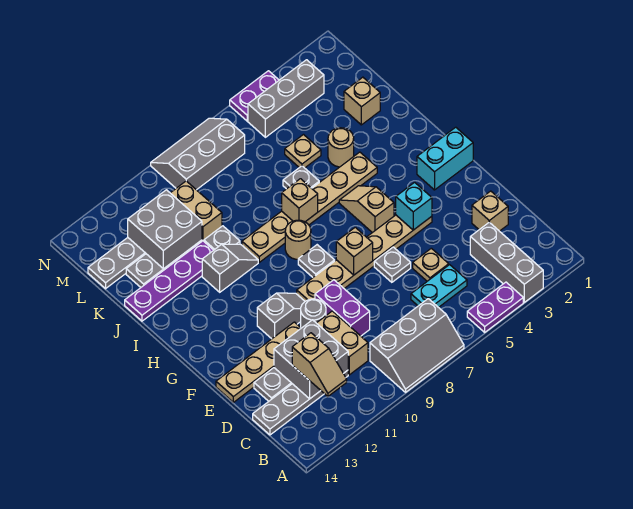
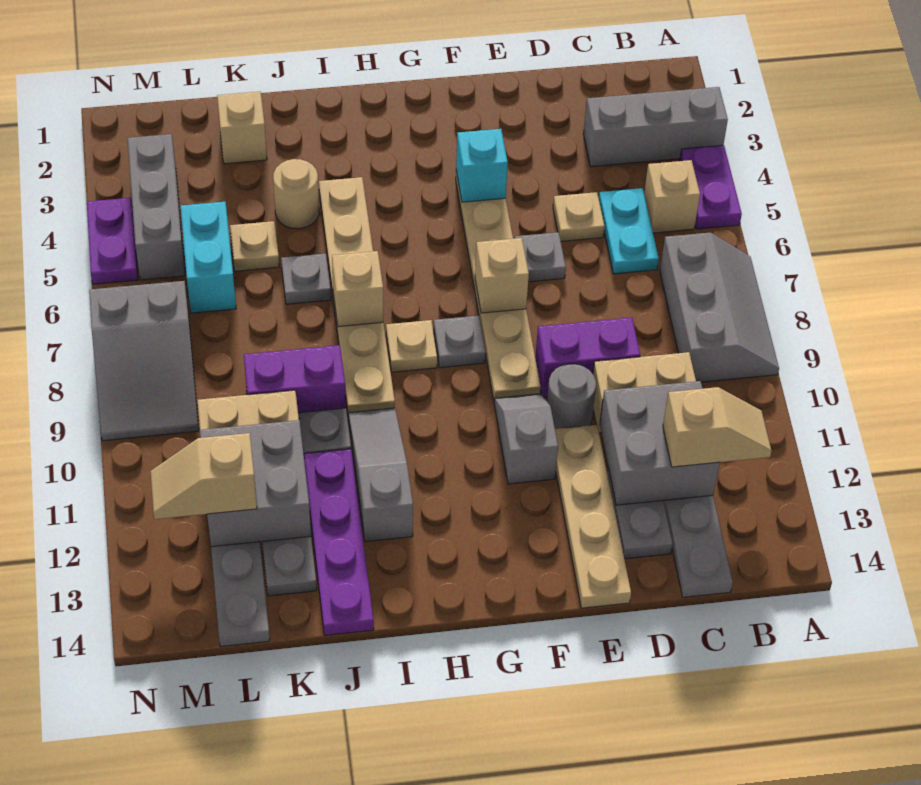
tan 1x1 brick [472,191,508,231] -> tan 1x1 brick moved to [644,160,700,233]
cyan 1x2 brick [417,127,473,190] -> cyan 1x2 brick moved to [181,202,236,313]
tan 1x2 slope [339,186,394,233] -> tan 1x2 slope moved to [150,433,257,519]
tan 1x1 round brick [285,220,311,259] -> tan 1x1 plate [386,320,437,372]
grey 1x2 slope [202,244,258,292] -> grey 1x3 slope [349,408,413,542]
none -> purple 1x2 brick [244,345,346,420]
grey 2x3 slope [151,118,245,190] -> grey 2x3 slope turned to [89,281,199,441]

